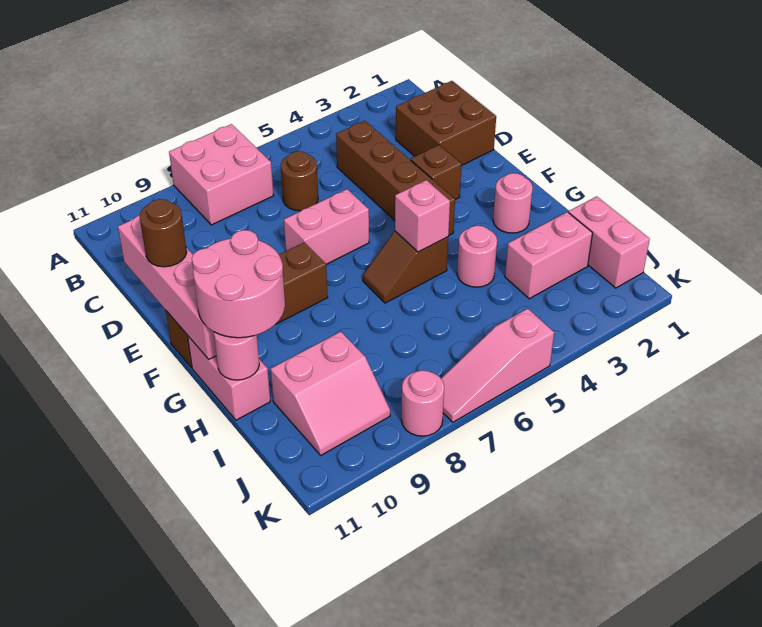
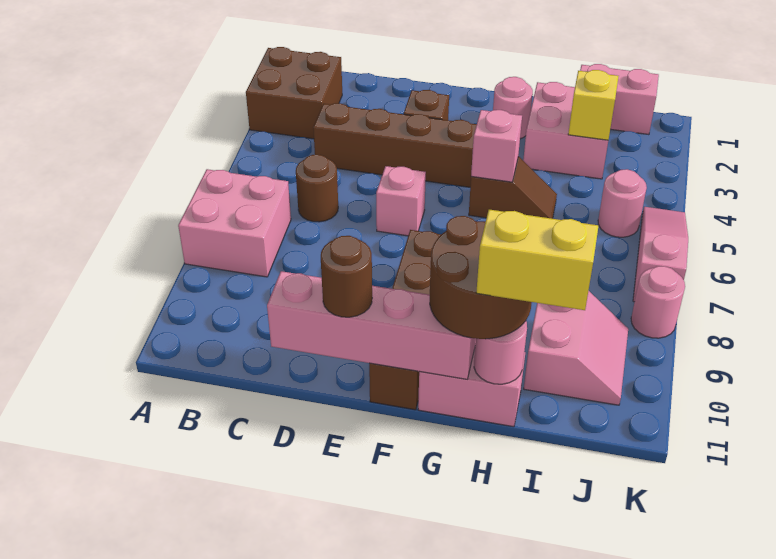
brown 2x2 brick [396,81,496,166] -> brown 2x2 brick moved to [246,47,342,139]
pink 1x2 brick [284,189,369,264] -> pink 1x1 brick [376,166,426,236]
brown 1x2 slope [363,231,448,303] -> brown 1x2 slope turned to [469,157,557,219]
pink 2x2 round brick [192,230,285,338] -> brown 2x2 round brick [430,216,532,339]
pink 1x1 round brick [457,226,497,287] -> pink 1x1 round brick moved to [598,169,647,237]
none -> yellow 1x2 brick [476,210,599,310]
pink 1x2 brick [505,212,593,299] -> pink 2x2 brick [523,82,608,179]
none -> yellow 1x1 brick [568,70,619,140]
pink 1x3 slope [441,308,554,422] -> pink 1x3 slope turned to [633,207,688,302]

